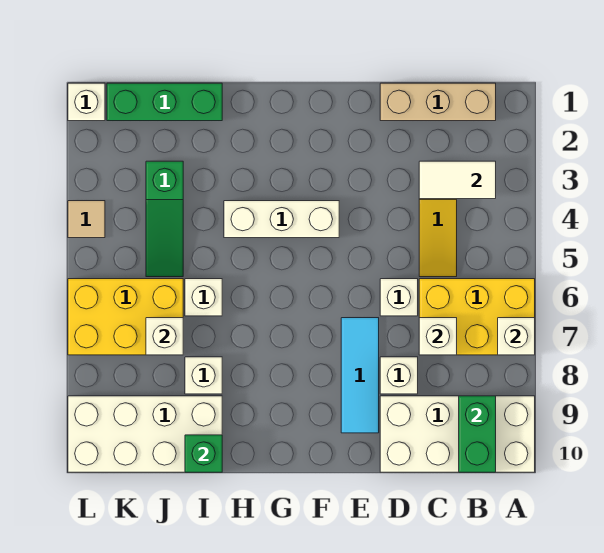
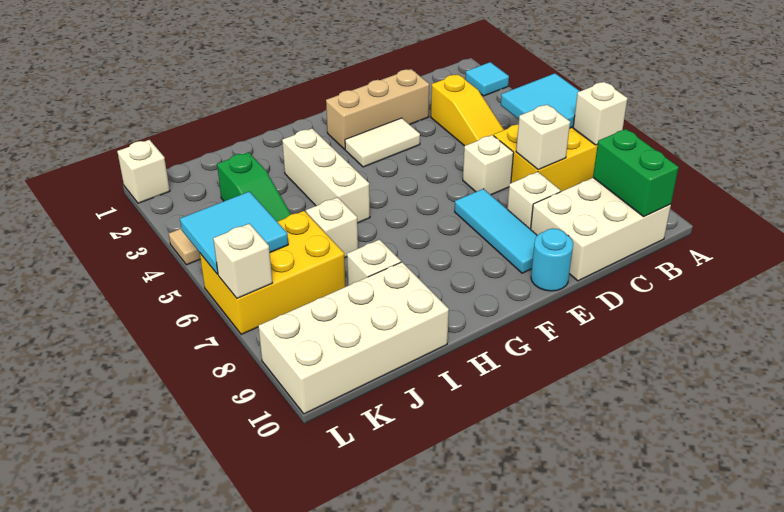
none -> cyan 1x1 tile [465,62,509,96]
none -> cyan 2x2 tile [501,73,580,128]
white 2x4 brick [380,396,535,472] -> white 2x3 brick [531,178,671,281]
tan 1x3 brick [380,83,496,121] -> tan 1x3 brick moved to [326,69,429,149]
white 1x2 tile [419,161,496,199] -> white 1x2 tile moved to [345,118,420,167]
none -> cyan 1x1 round brick [531,229,573,291]
white 1x3 brick [224,201,339,238] -> white 1x3 brick turned to [282,129,370,223]
green 1x3 brick [107,83,222,121] -> none
green 1x1 brick [185,435,222,472] -> none
white 1x1 brick [146,318,183,355] -> white 1x1 brick moved to [213,224,272,298]
none -> cyan 2x2 tile [180,192,288,274]

